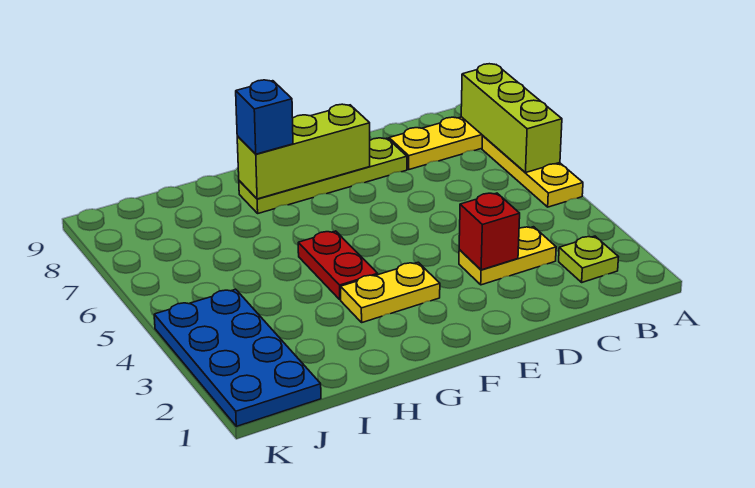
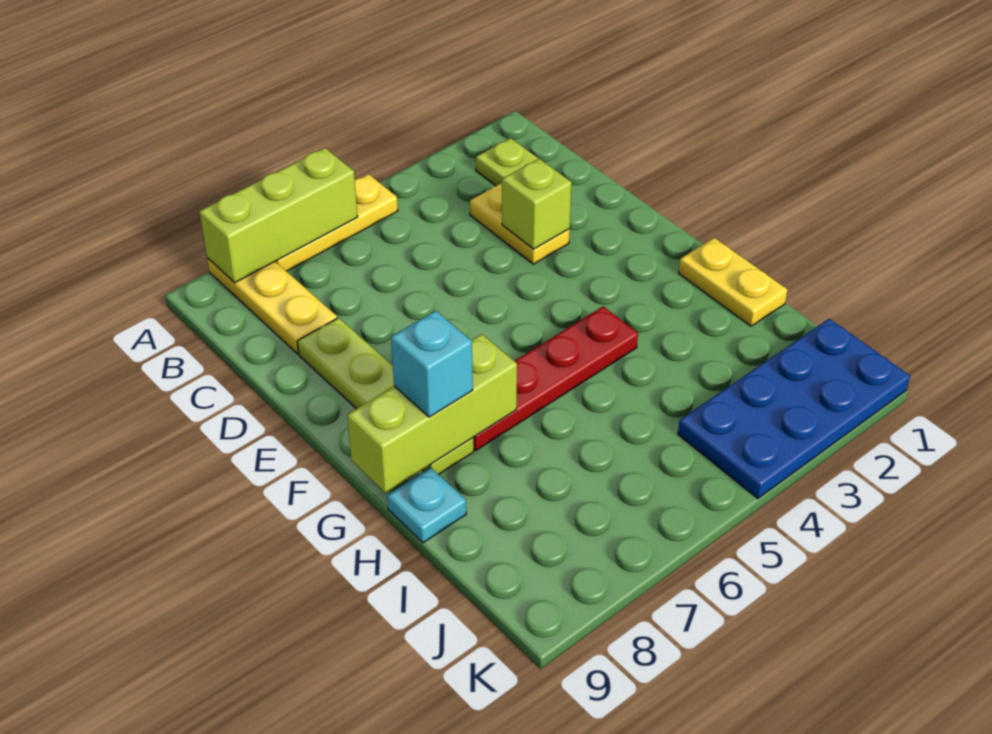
red 1x1 brick [459,193,520,270] -> lime 1x1 brick [502,159,572,249]
lime 1x3 brick [237,104,370,199] -> lime 1x3 brick turned to [347,334,517,493]
yellow 1x2 plate [341,262,440,322] -> yellow 1x2 plate moved to [679,238,787,326]
red 1x2 plate [298,231,378,300] -> red 1x4 plate [473,306,638,450]
blue 1x1 brick [236,80,293,154] -> cyan 1x1 brick [391,311,473,417]
none -> cyan 1x1 plate [387,468,466,543]

